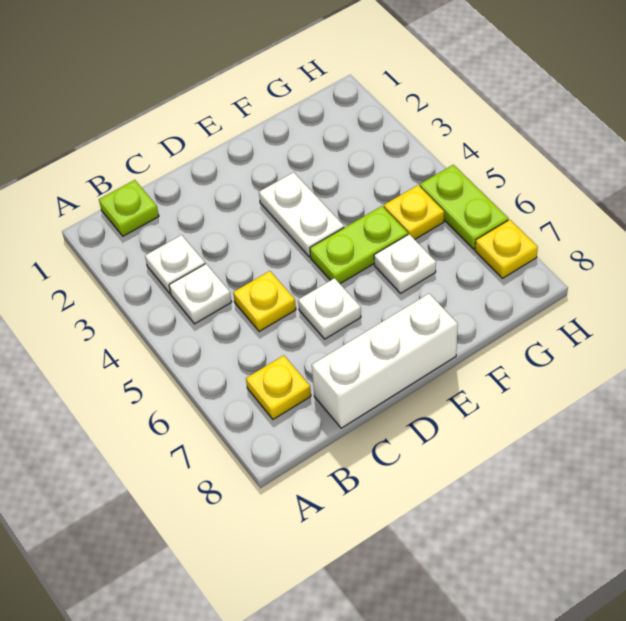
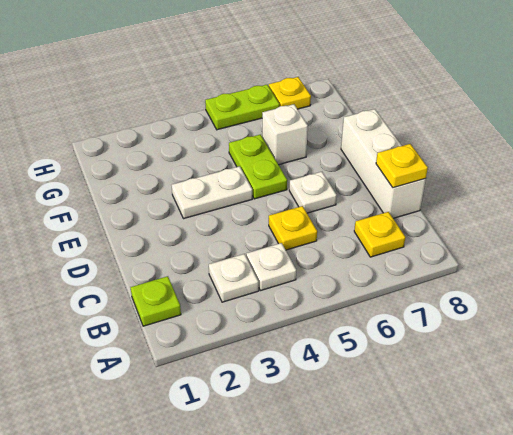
white 1x1 plate [374,234,436,293] -> white 1x1 brick [262,104,308,165]
yellow 1x1 plate [384,185,444,239] -> yellow 1x1 plate moved to [376,144,428,188]

